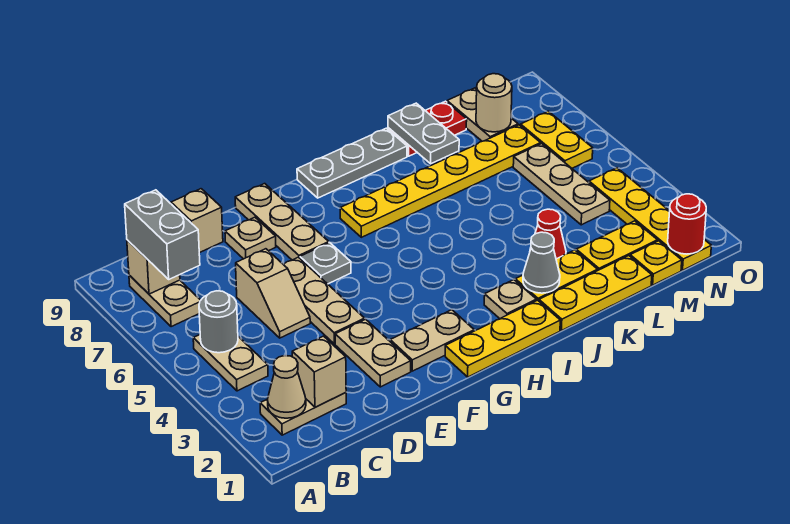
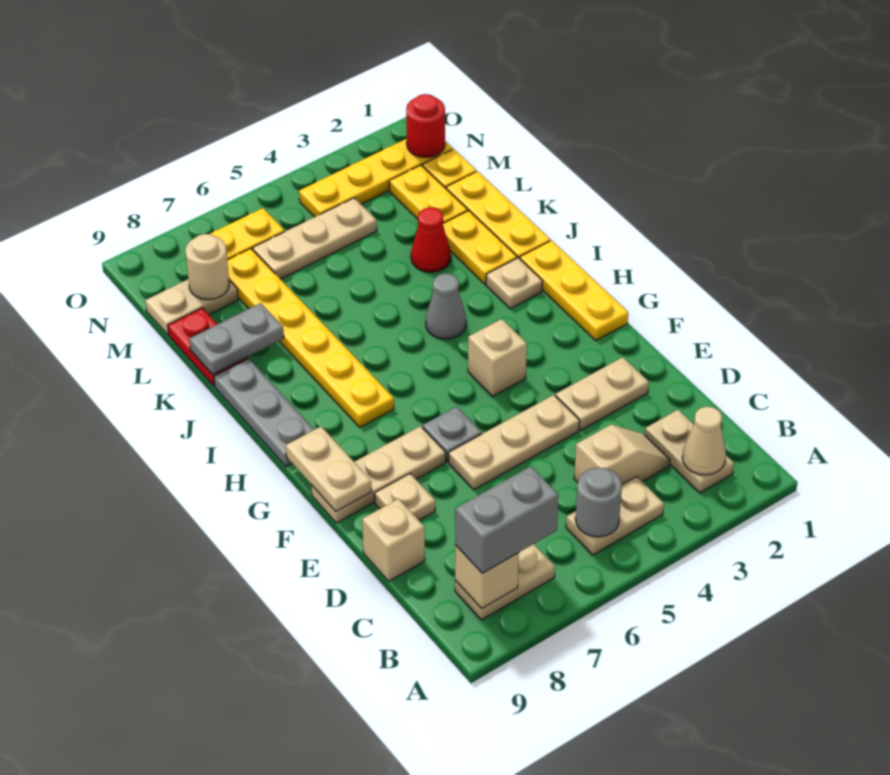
tan 1x1 brick [292,336,346,407] -> tan 1x1 brick moved to [468,319,527,396]
tan 1x2 slope [236,249,310,338] -> tan 1x2 slope moved to [574,425,670,484]
tan 1x2 plate [390,310,474,371] -> tan 1x2 plate moved to [286,426,372,511]
grey 1x1 cone [523,232,560,293] -> grey 1x1 cone moved to [426,273,466,339]

